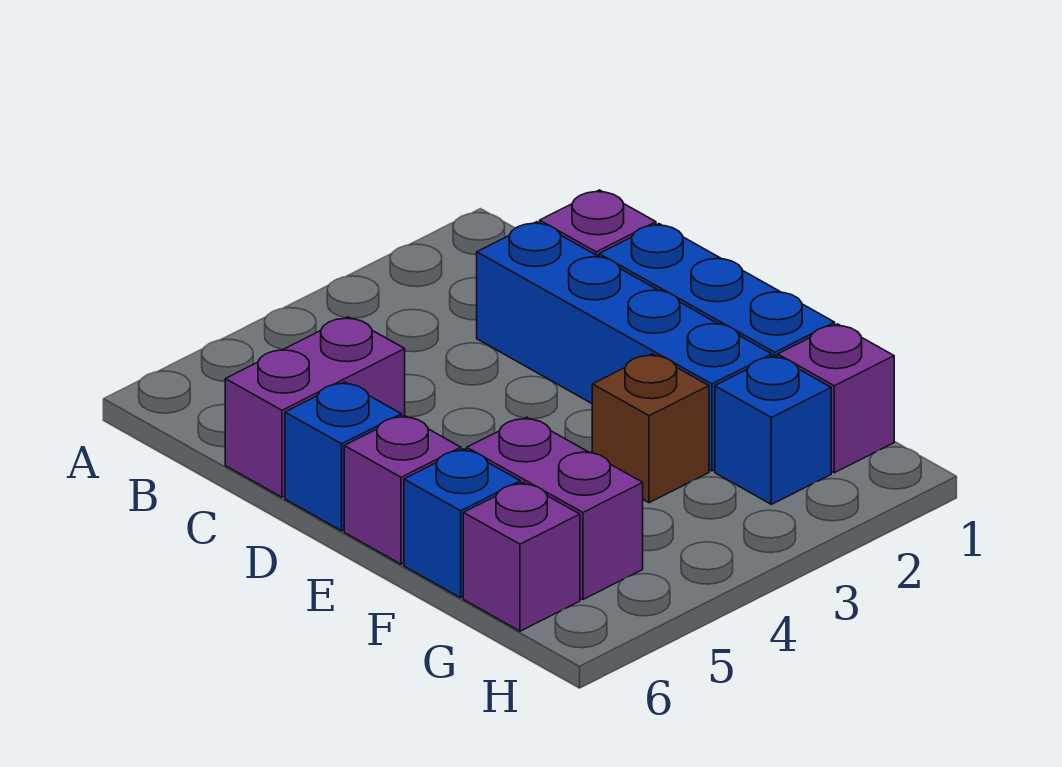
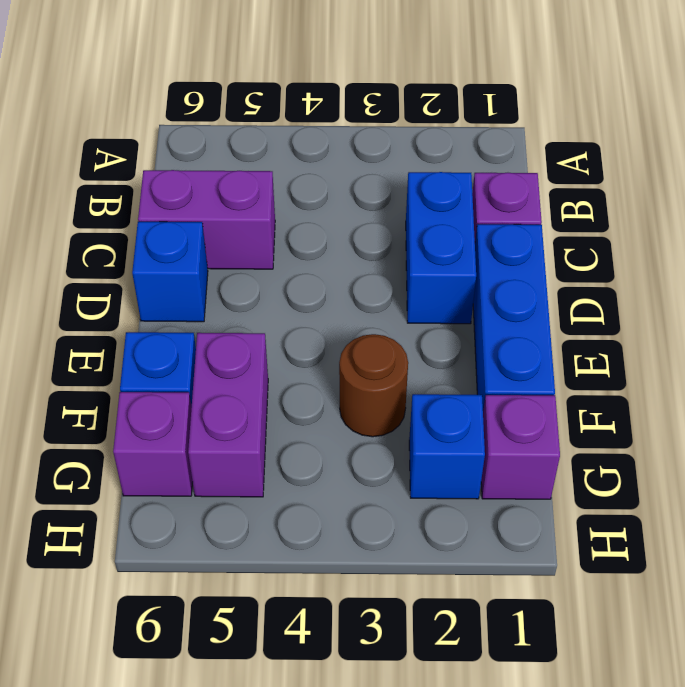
blue 1x4 brick [477,222,772,471] -> blue 1x2 brick [406,172,476,324]
purple 1x1 brick [344,415,461,564] -> none
brown 1x1 brick [592,354,709,503] -> brown 1x1 round brick [339,334,408,437]

